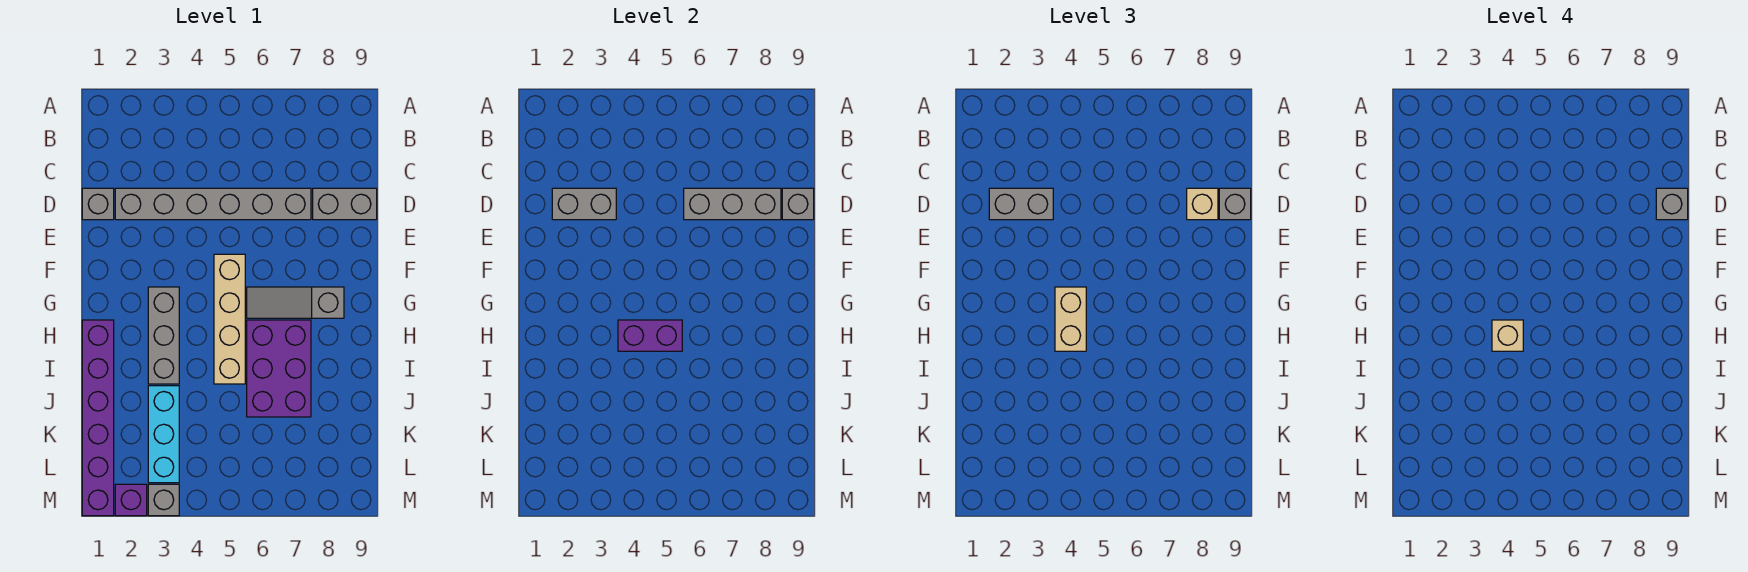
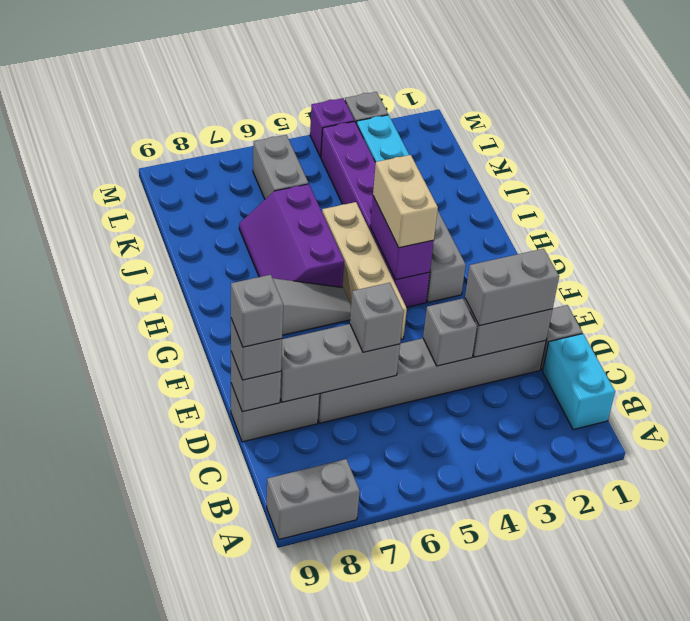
none -> grey 1x2 brick [267,459,360,539]
none -> cyan 1x2 brick [543,334,615,430]
none -> grey 1x1 brick [423,299,477,366]
none -> grey 1x1 brick [350,283,404,352]
tan 1x1 brick [1187,188,1218,220] -> none
purple 1x6 brick [82,320,114,516] -> purple 1x6 brick moved to [321,121,430,307]
purple 1x2 brick [618,320,682,351] -> purple 1x2 brick turned to [370,196,434,280]
tan 1x1 brick [1492,320,1523,351] -> none
purple 2x3 brick [247,320,311,417] -> purple 2x3 slope [239,184,344,287]
none -> grey 1x2 brick [253,135,308,199]
purple 1x1 brick [115,484,147,516] -> purple 1x1 brick moved to [310,98,354,157]

